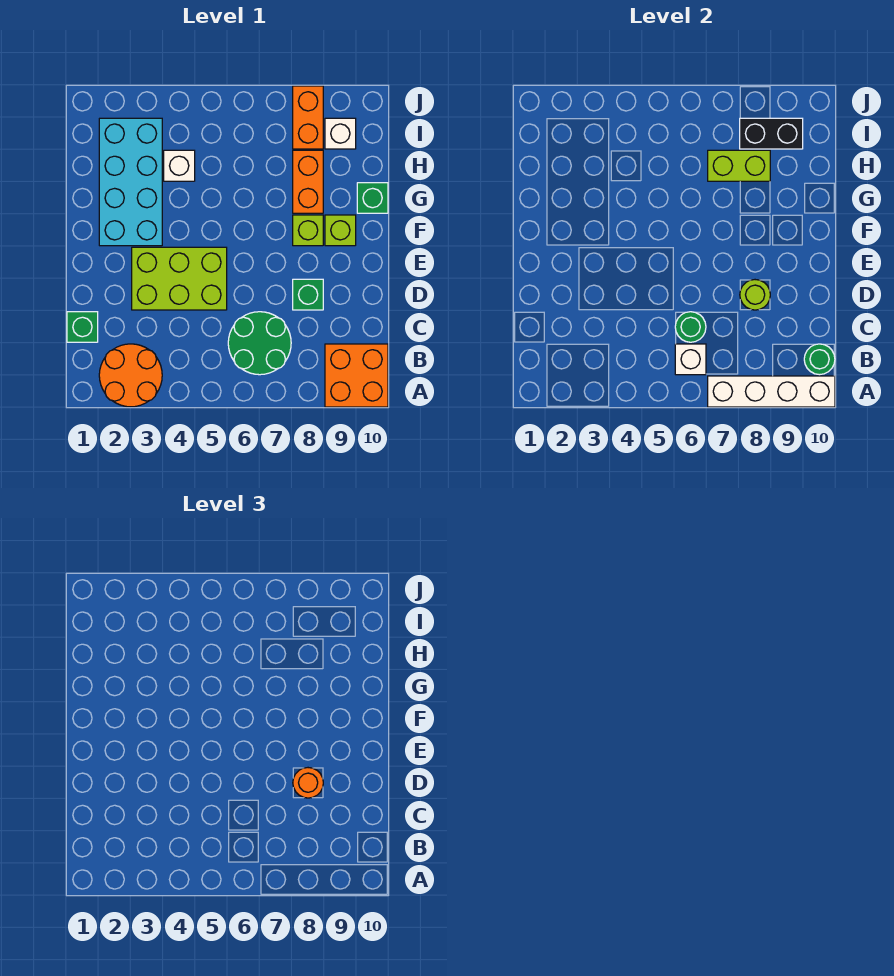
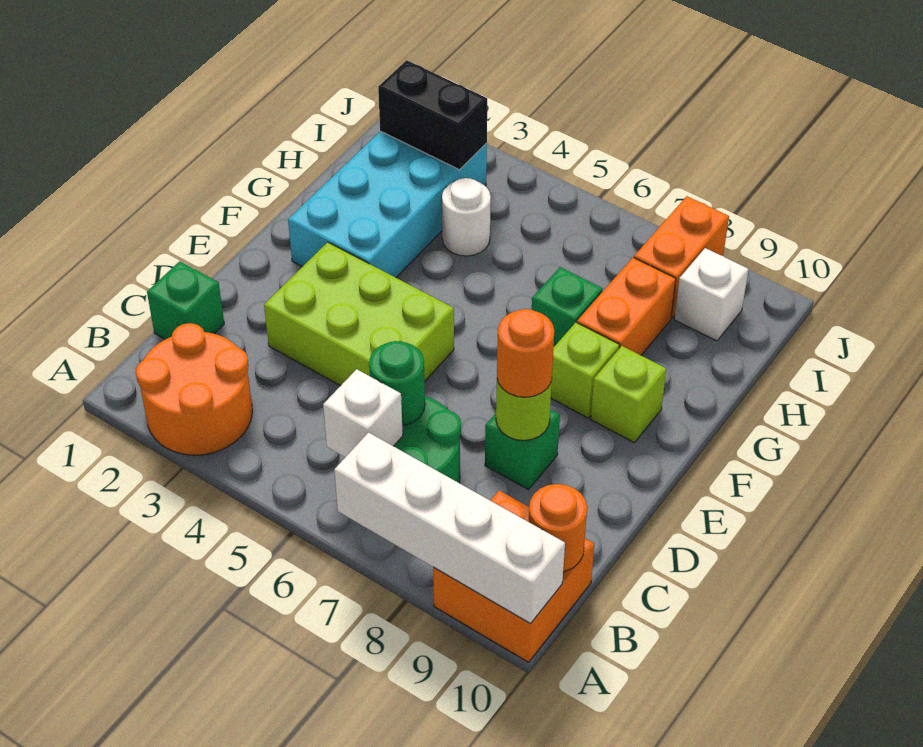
green 1x1 round brick [804,344,835,375] -> orange 1x1 round brick [529,484,587,571]
green 1x1 brick [357,183,388,213] -> green 1x1 brick moved to [532,267,602,346]
white 1x1 brick [164,150,195,181] -> white 1x1 round brick [442,178,491,256]
lime 1x2 brick [708,150,770,181] -> none
black 1x2 brick [740,118,803,149] -> black 1x2 brick moved to [378,60,487,170]

